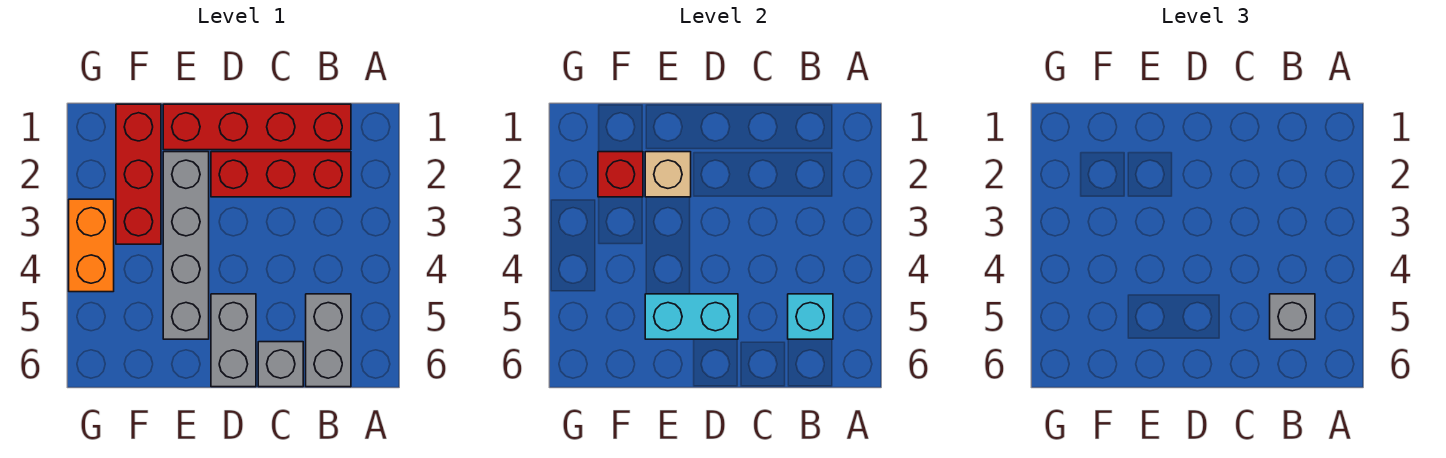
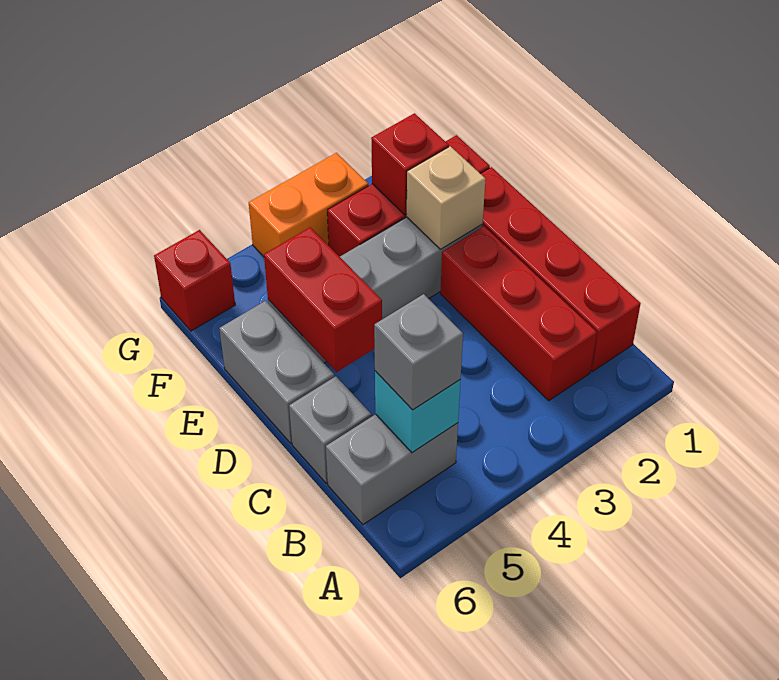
grey 1x2 brick [211,294,256,387] -> grey 1x2 brick turned to [219,301,334,443]
cyan 1x2 brick [645,294,738,339] -> red 1x2 brick [264,227,382,372]
none -> red 1x1 brick [154,230,235,331]

